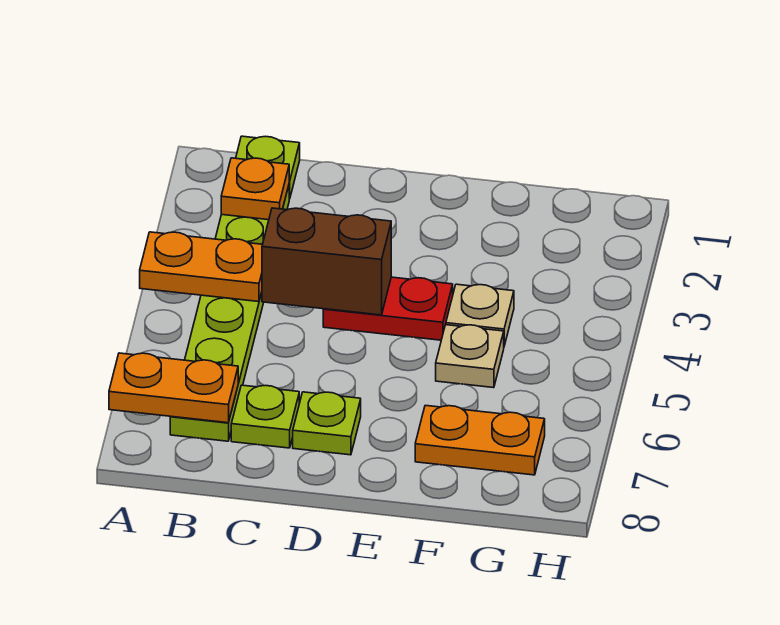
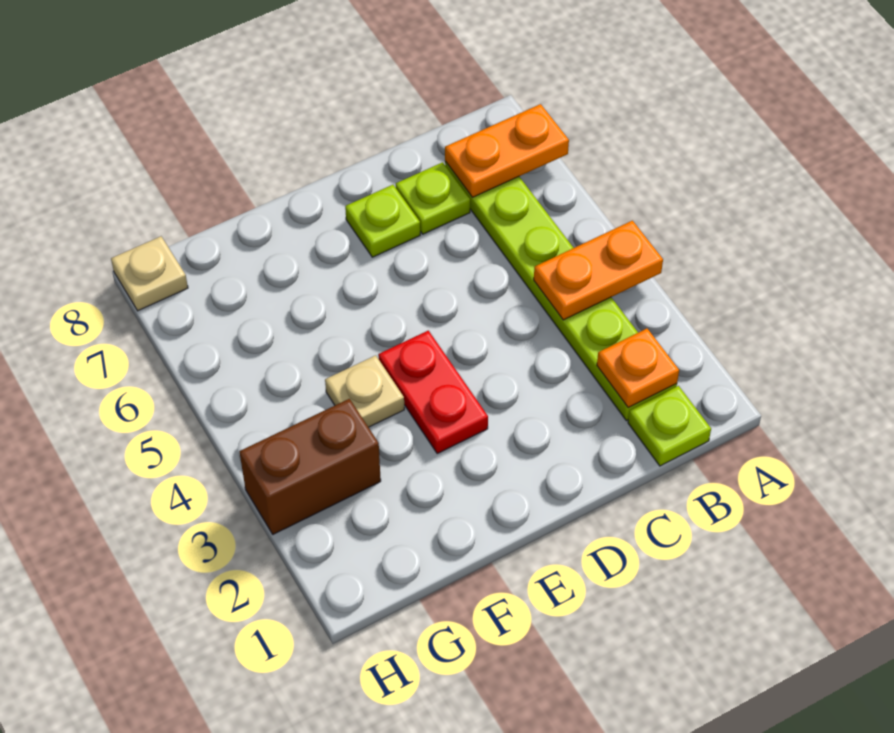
brown 1x2 brick [262,208,391,315] -> brown 1x2 brick moved to [239,399,381,534]
red 1x2 plate [323,277,453,340] -> red 1x2 plate turned to [378,331,488,453]
tan 1x1 plate [436,325,504,388] -> tan 1x1 plate moved to [111,236,188,311]
orange 1x2 plate [415,405,545,475] -> none

